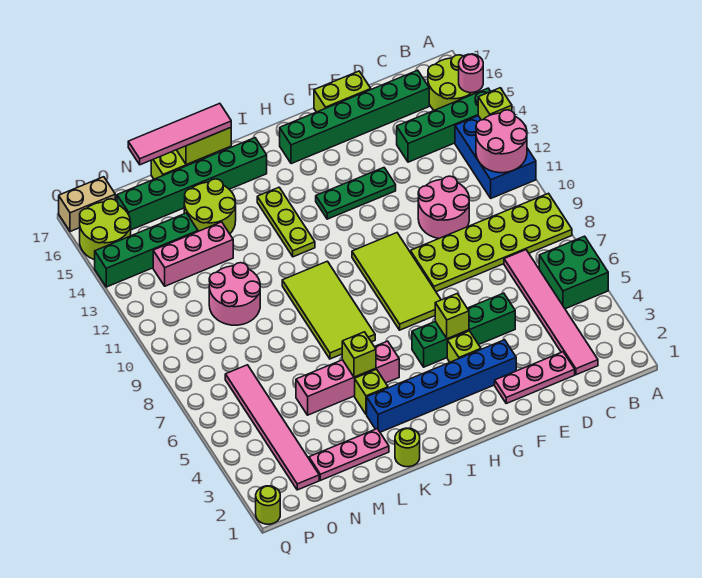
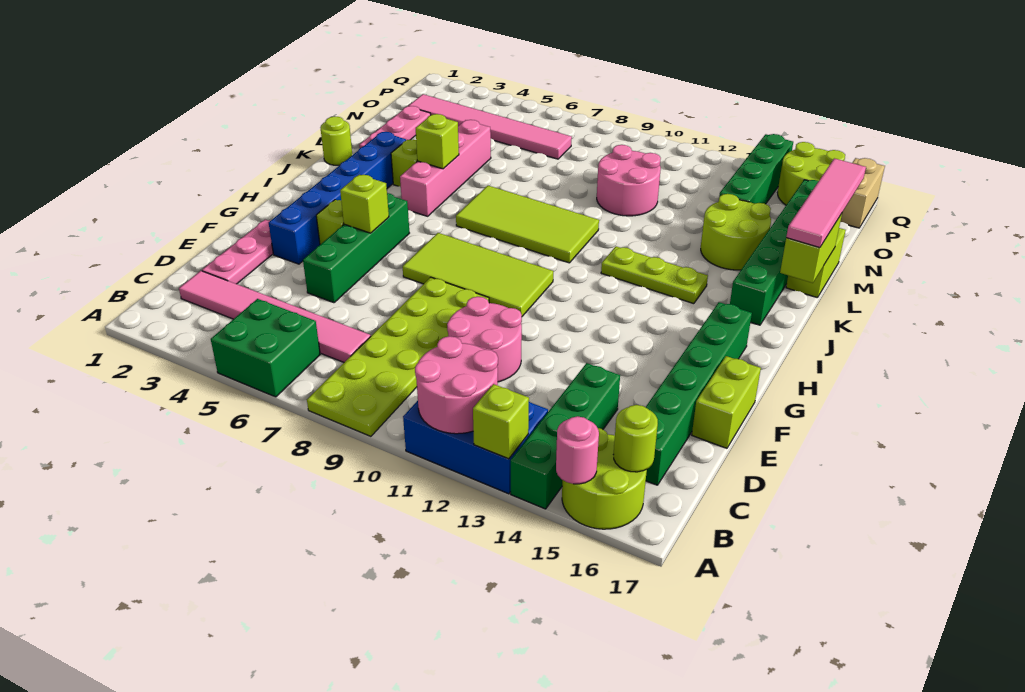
green 1x3 plate [316,168,396,219] -> none
pink 1x3 brick [153,222,233,286] -> none
lime 1x1 round brick [256,486,280,524] -> lime 1x1 round brick moved to [614,405,658,472]

